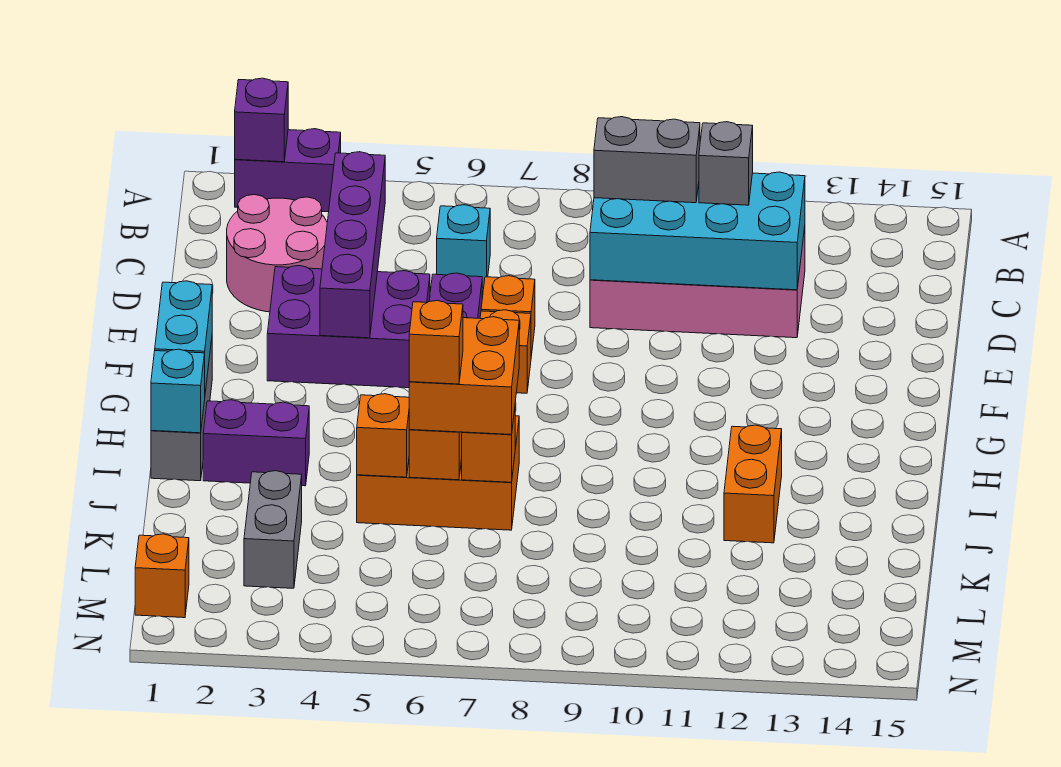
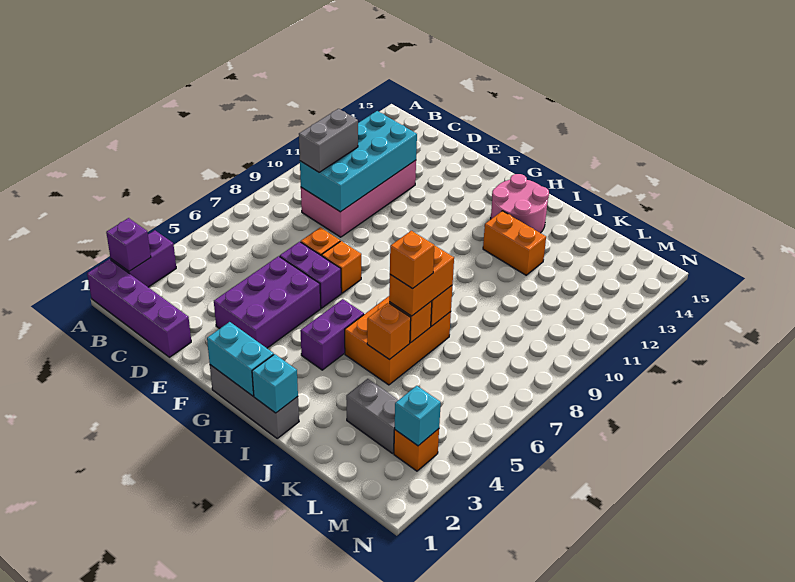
pink 2x2 round brick [227,195,327,312] -> pink 2x2 round brick moved to [491,174,549,233]
purple 1x4 brick [320,152,385,338] -> purple 1x4 brick moved to [87,259,191,357]
cyan 1x1 brick [437,205,490,288] -> cyan 1x1 brick moved to [395,386,441,446]
grey 1x1 brick [699,122,753,205] -> none
purple 1x2 brick [203,400,309,486] -> purple 1x2 brick moved to [300,299,364,370]
orange 2x2 brick [409,317,519,435] -> orange 1x2 brick [389,245,454,316]
orange 1x1 brick [135,534,189,618] -> orange 1x1 brick moved to [394,429,439,471]

